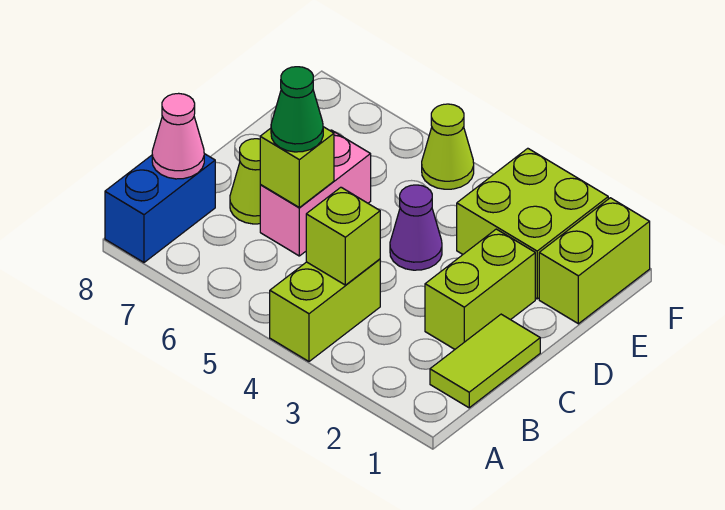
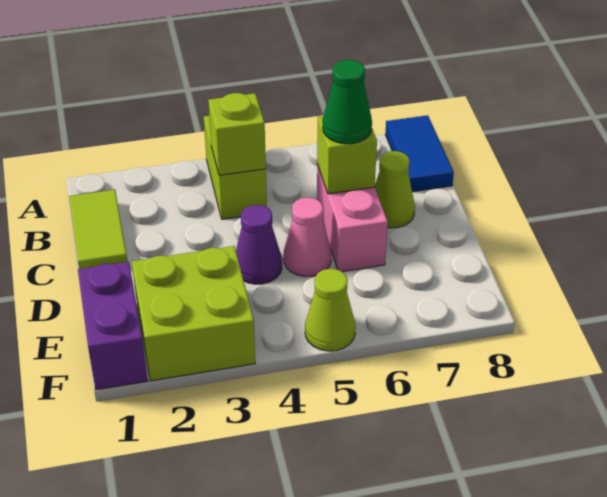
blue 1x2 brick [105,154,215,262] -> blue 1x2 tile [385,115,454,192]
pink 1x1 cone [152,93,204,179] -> pink 1x1 cone moved to [284,197,331,277]
lime 1x2 brick [425,229,535,349] -> none
lime 1x2 brick [539,198,650,324] -> purple 1x2 brick [78,262,148,390]

